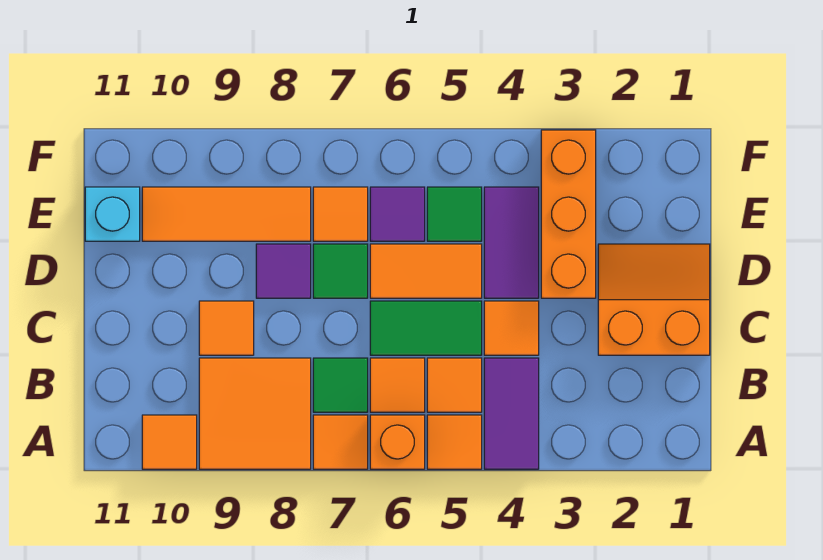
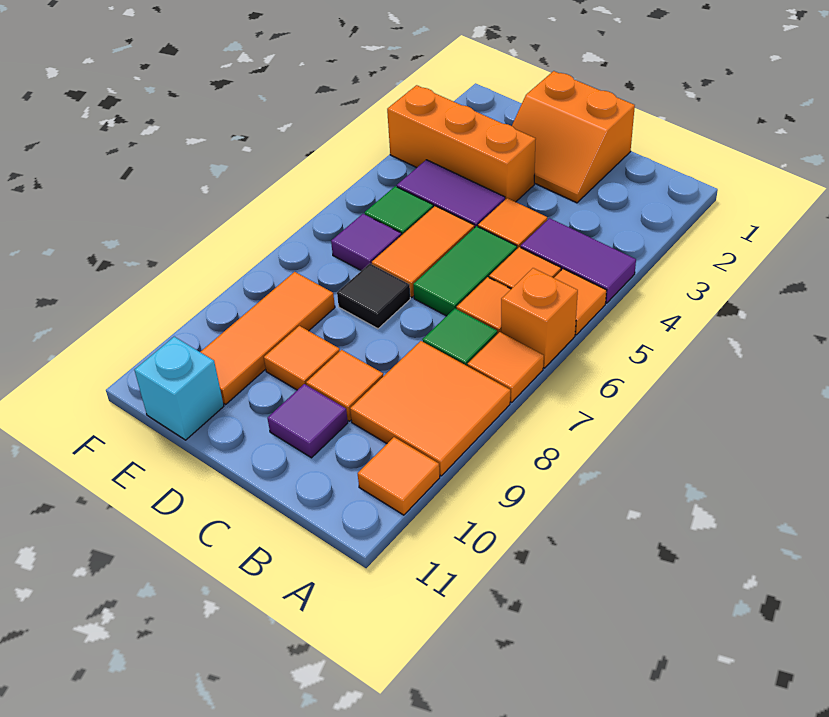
orange 2x2 slope [598,244,710,355] -> orange 2x2 slope turned to [512,71,635,203]
green 1x1 tile [313,244,368,298] -> black 1x1 tile [337,264,410,329]
purple 1x1 tile [256,244,311,298] -> purple 1x1 tile moved to [267,384,348,458]
orange 1x1 tile [313,187,368,241] -> orange 1x1 tile moved to [264,326,340,390]

